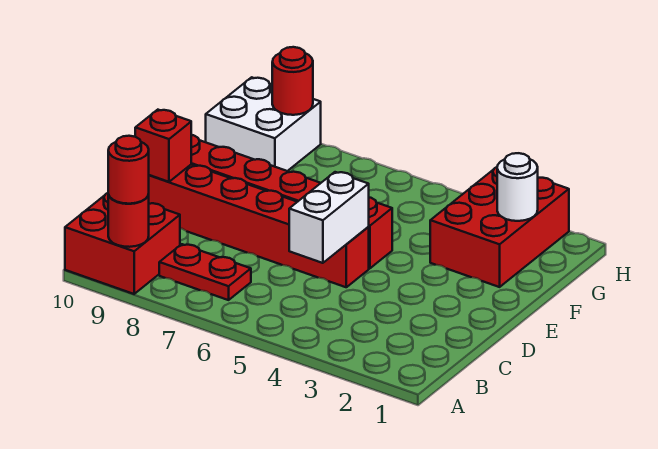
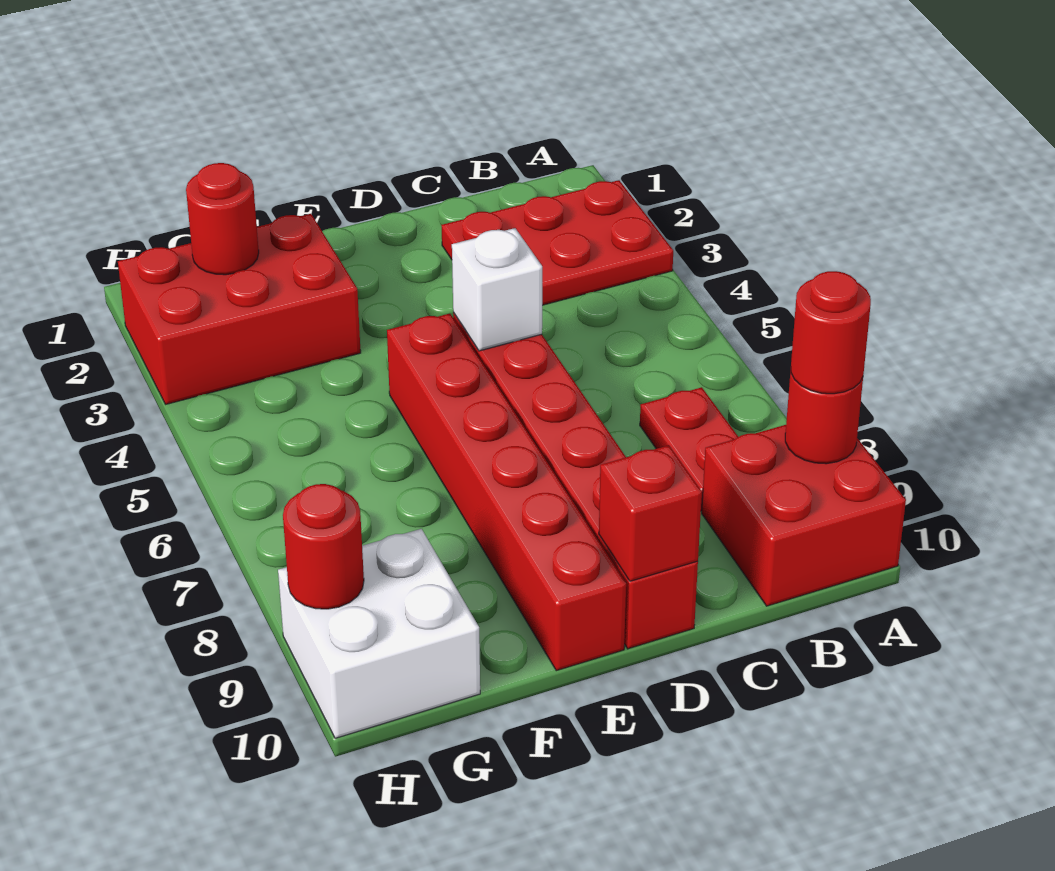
none -> red 2x3 plate [441,180,673,305]
white 1x2 brick [289,172,369,263] -> white 1x1 brick [452,228,542,351]
white 1x1 round brick [497,153,538,221] -> red 1x1 round brick [186,163,259,275]

